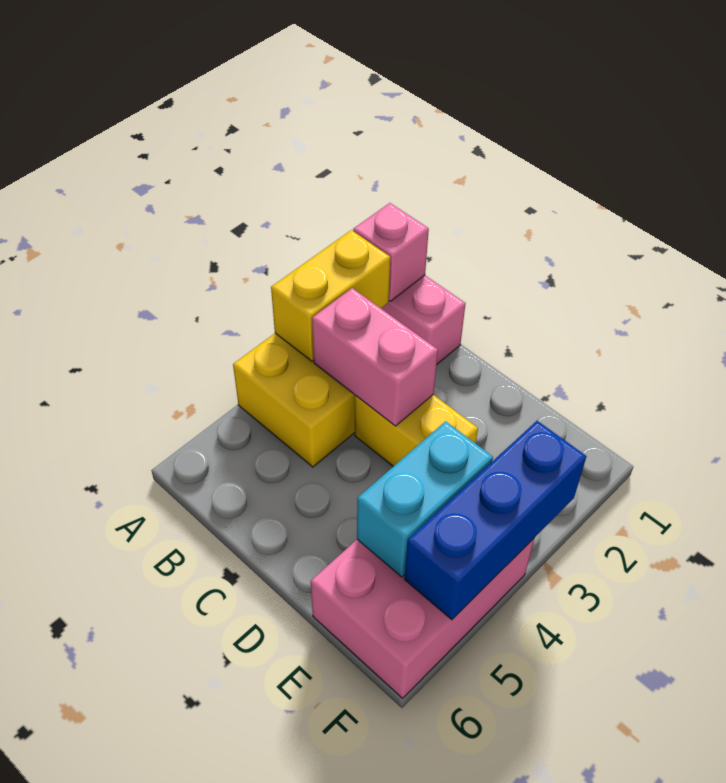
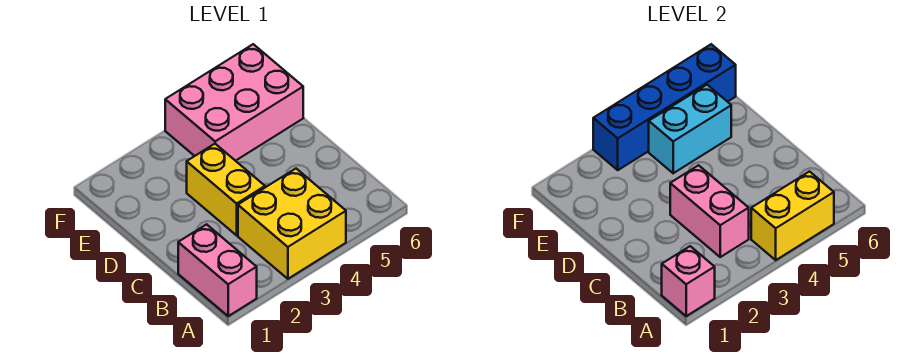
yellow 1x2 brick [271,230,390,361] -> yellow 1x2 brick moved to [751,172,834,260]
blue 1x3 brick [404,421,586,620] -> blue 1x4 brick [593,44,736,170]

